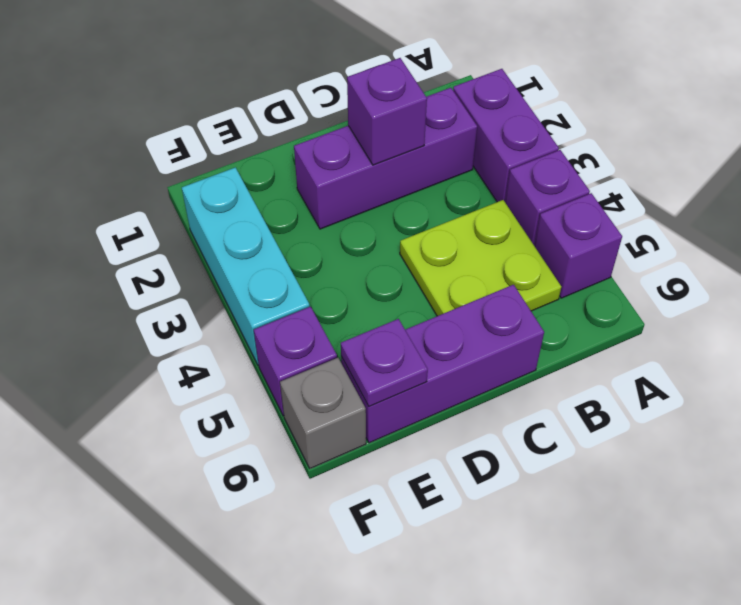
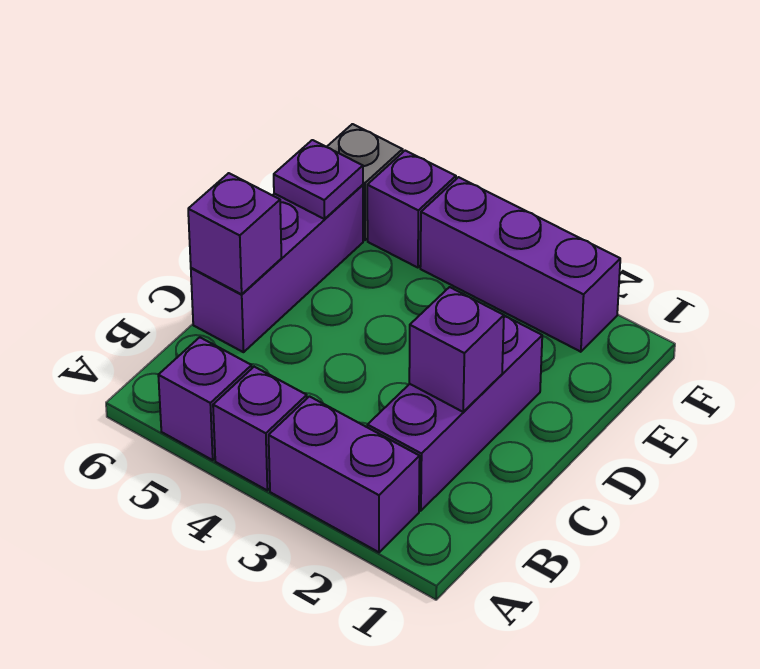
lime 2x2 plate [400,200,561,316] -> none
none -> purple 1x1 brick [188,173,281,294]
cyan 1x3 brick [182,167,310,365] -> purple 1x3 brick [420,177,620,352]

